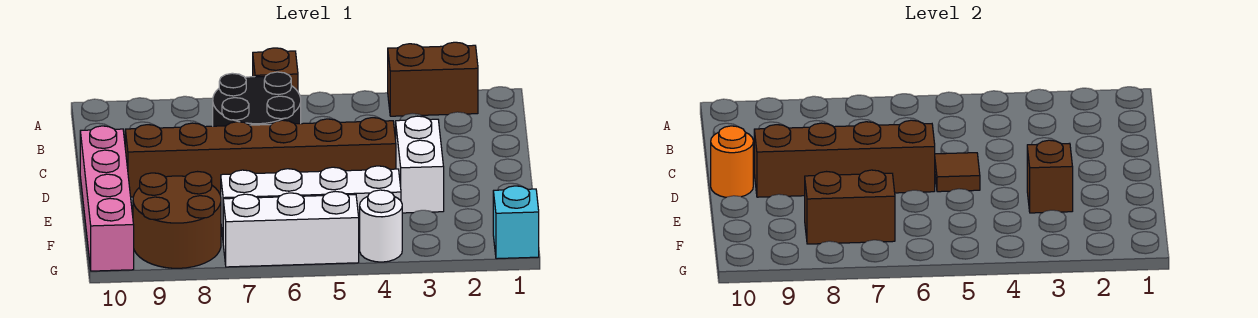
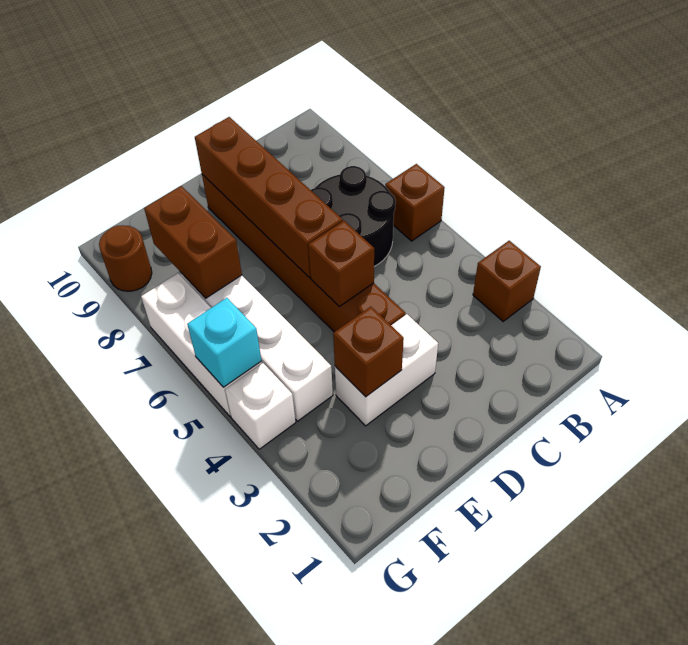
brown 1x2 brick [388,42,478,116] -> brown 1x1 brick [473,241,541,321]
brown 1x1 tile [935,153,980,192] -> brown 1x1 brick [308,221,374,307]
pink 1x4 brick [80,126,134,271] -> none
orange 1x1 round brick [711,126,753,197] -> none
brown 2x2 round brick [133,172,221,268] -> brown 1x1 round brick [99,226,152,291]
cyan 1x1 brick [493,186,539,259] -> cyan 1x1 brick moved to [187,298,262,387]
white 1x1 round brick [360,190,402,262] -> white 1x1 brick [225,363,296,449]

